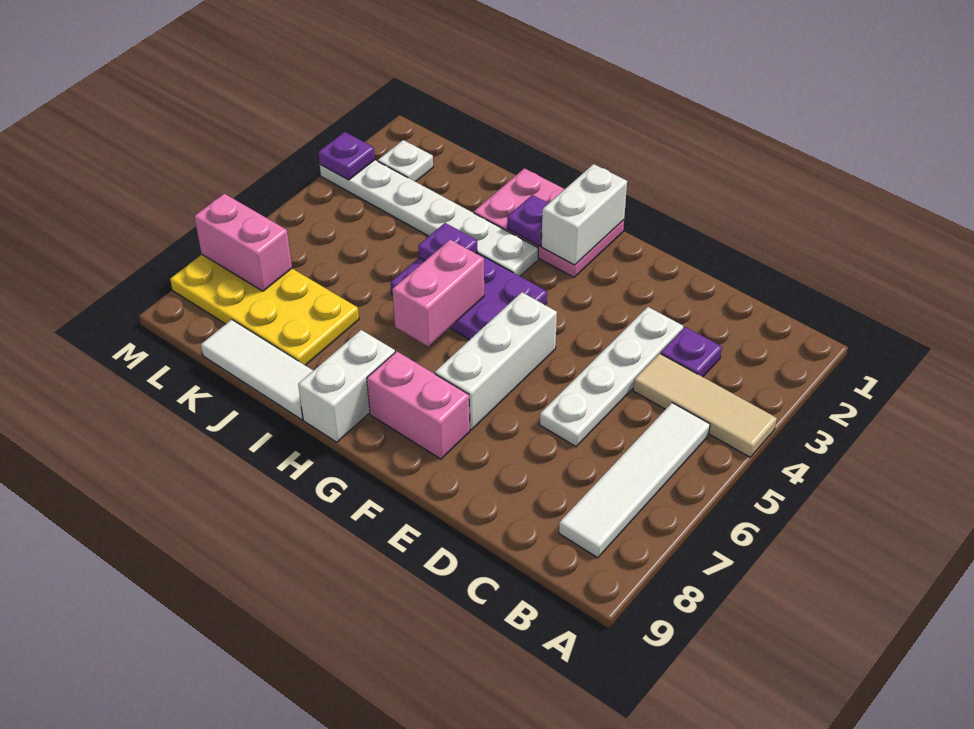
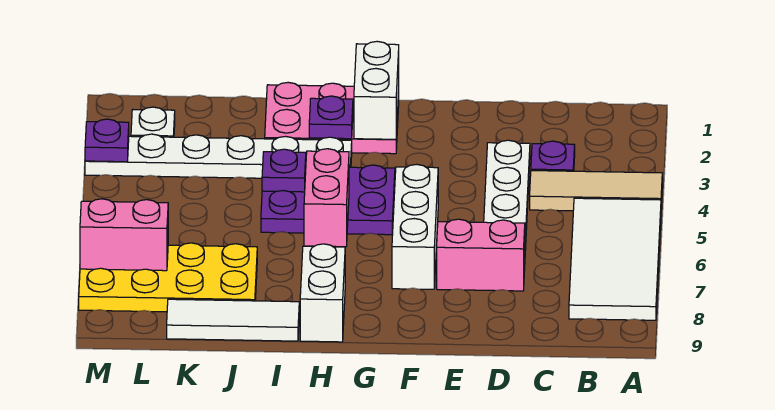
white 1x4 tile [559,403,710,558] -> white 2x4 tile [569,198,661,320]
pink 1x2 brick [367,351,470,459] -> pink 1x2 brick moved to [437,219,525,291]

